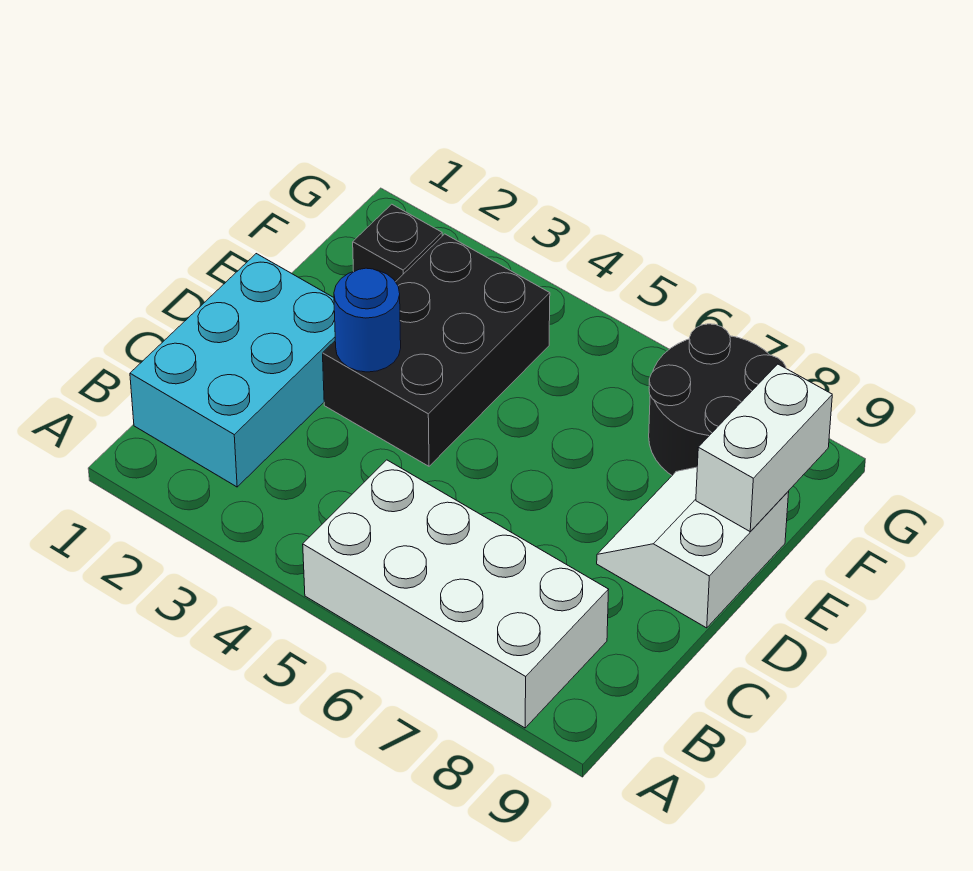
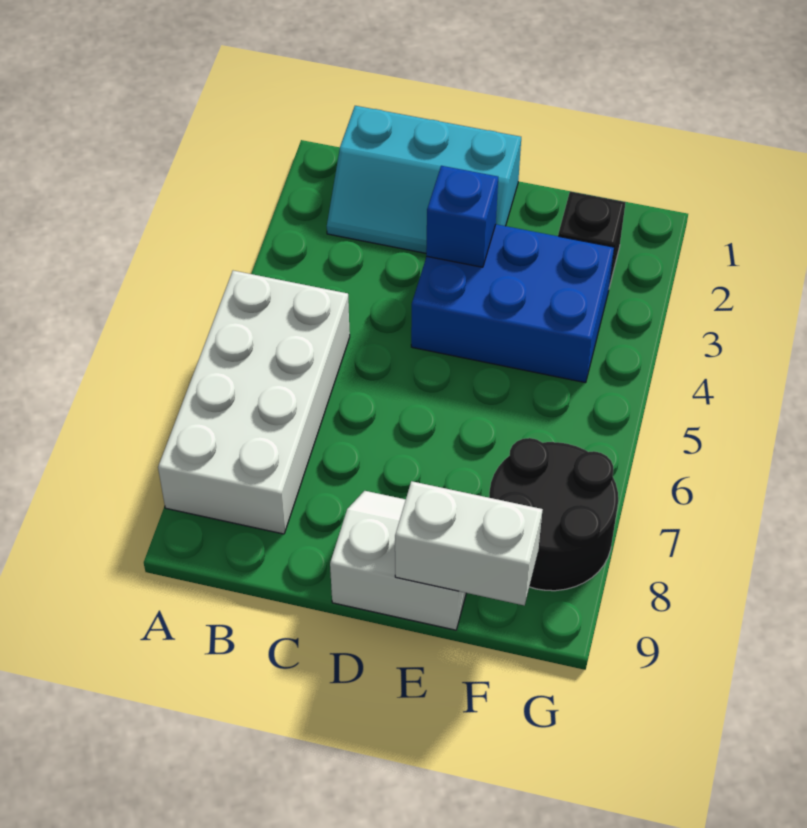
cyan 2x3 brick [130,254,335,487] -> cyan 2x3 slope [327,106,521,253]
black 2x3 brick [323,234,550,466] -> blue 2x3 brick [411,224,614,383]
blue 1x1 round brick [334,268,401,372] -> blue 1x1 brick [426,166,498,267]

